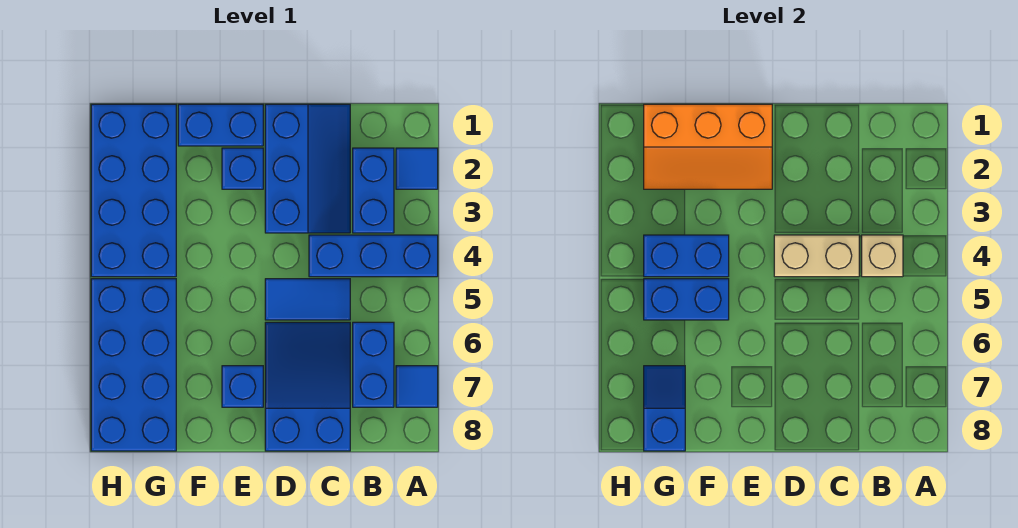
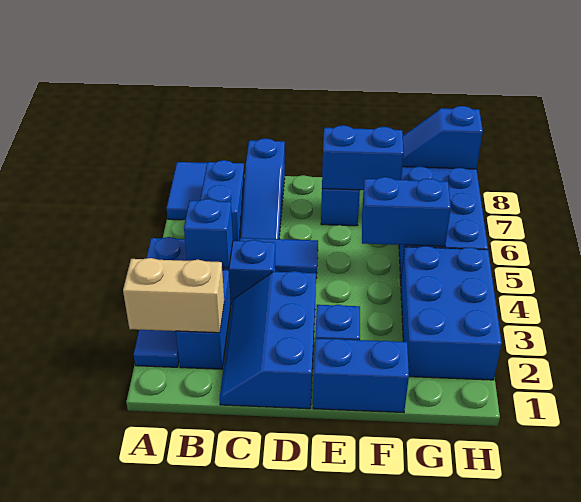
blue 1x1 tile [396,366,438,407] -> blue 1x2 tile [167,162,207,220]
tan 1x1 brick [862,235,903,277] -> blue 1x1 brick [184,199,233,268]
tan 1x2 brick [774,235,859,277] -> tan 1x2 brick moved to [123,258,224,333]
blue 2x3 slope [265,322,350,451] -> blue 1x3 slope [241,138,285,239]
orange 2x3 slope [644,104,772,189] -> none
blue 1x2 brick [644,235,729,277] -> blue 1x2 brick moved to [322,125,404,190]
blue 2x4 brick [91,104,176,277] -> blue 2x3 brick [401,246,502,380]
blue 1x2 slope [644,366,685,451] -> blue 1x2 slope turned to [402,106,483,169]

